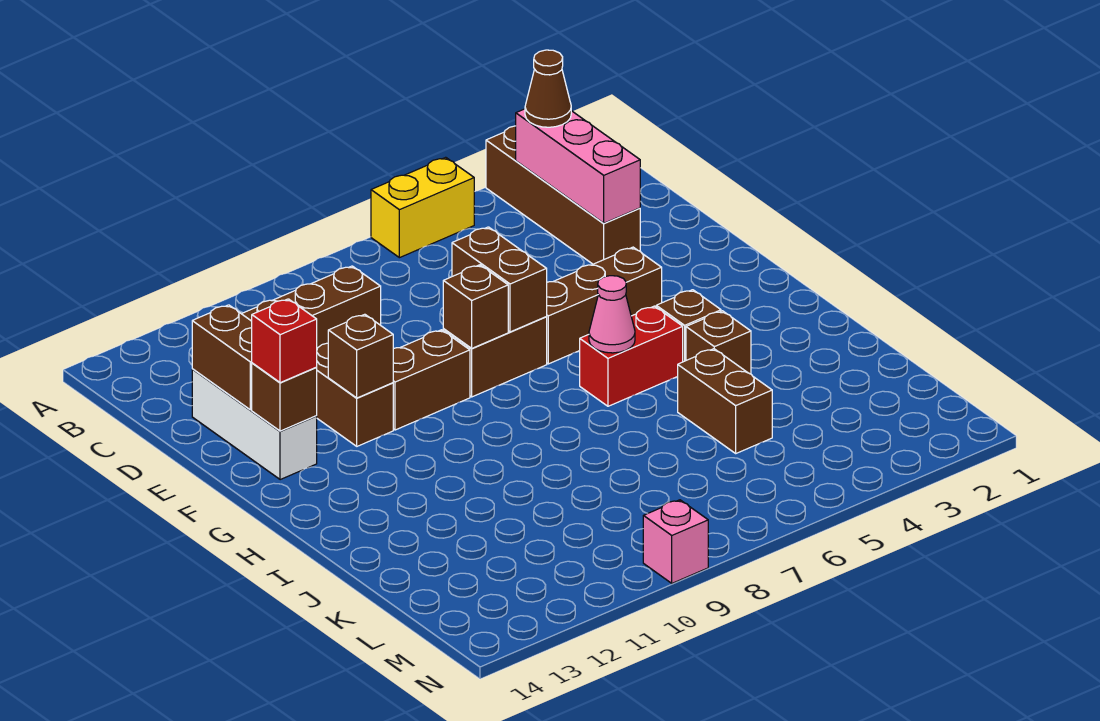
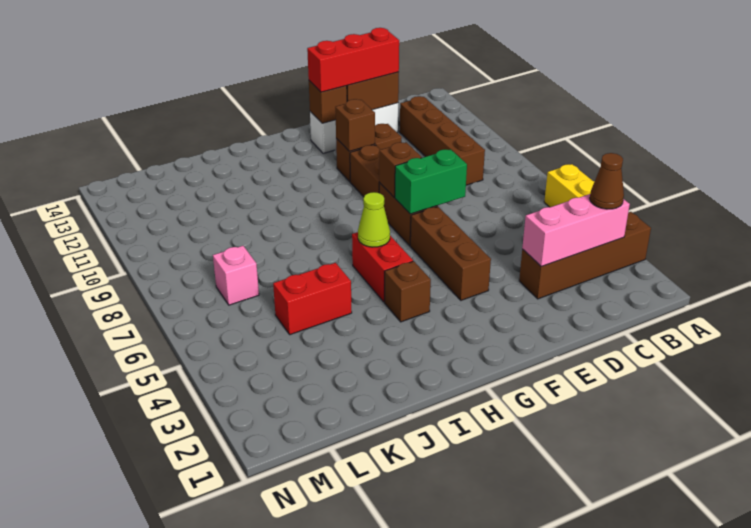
brown 1x2 brick [452,227,547,332] -> green 1x2 brick [395,149,467,214]
red 1x1 brick [252,299,317,383] -> red 1x3 brick [307,28,399,92]
pink 1x1 cone [589,276,635,353] -> lime 1x1 cone [358,192,390,247]
brown 1x1 brick [686,311,751,374] -> none
brown 1x2 brick [678,349,772,453] -> red 1x2 brick [273,263,352,335]
pink 1x1 brick [643,500,708,583] -> pink 1x1 brick moved to [213,246,259,305]

